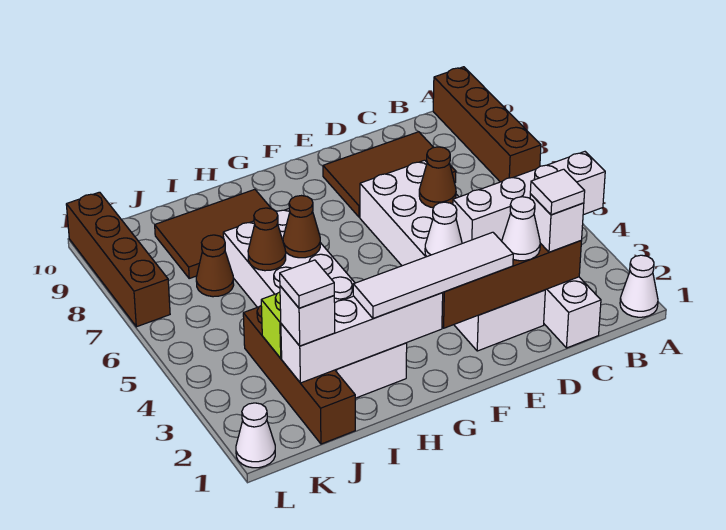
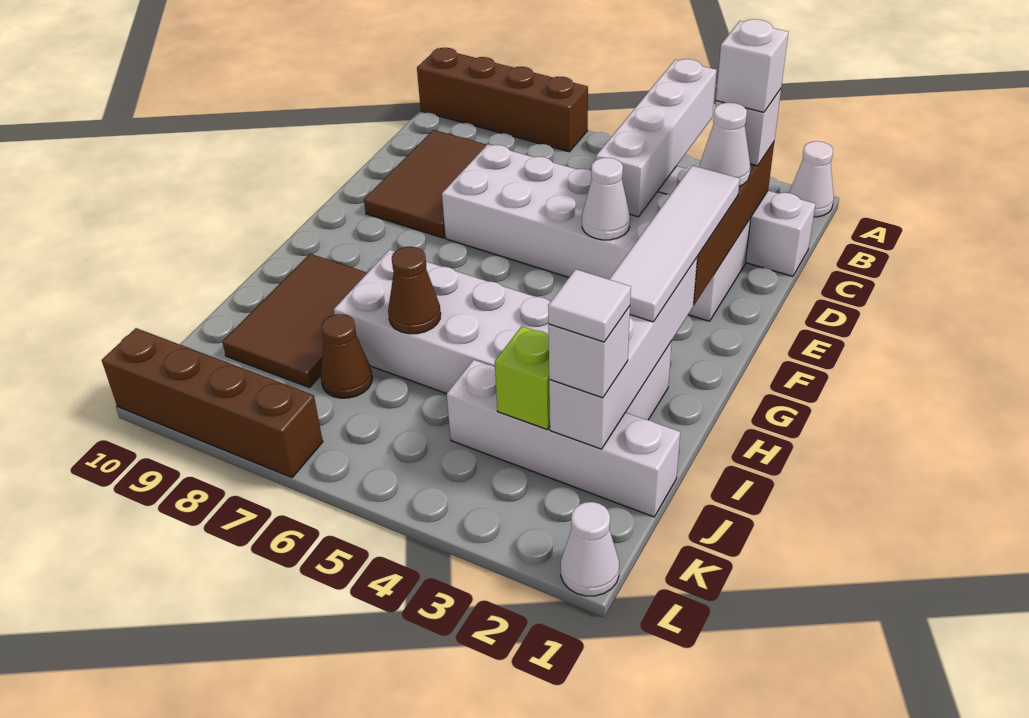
white 1x1 tile [530,169,585,215] -> white 1x1 brick [716,19,788,112]
brown 1x1 cone [419,147,456,208] -> none
brown 1x1 cone [283,196,320,258] -> none
brown 1x4 brick [243,306,355,444] -> white 1x4 brick [447,360,680,517]

